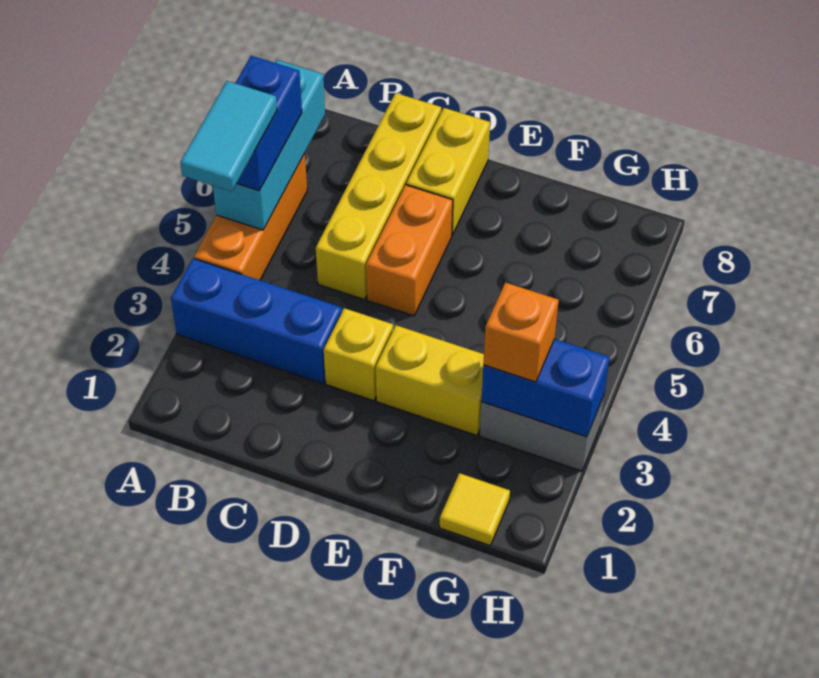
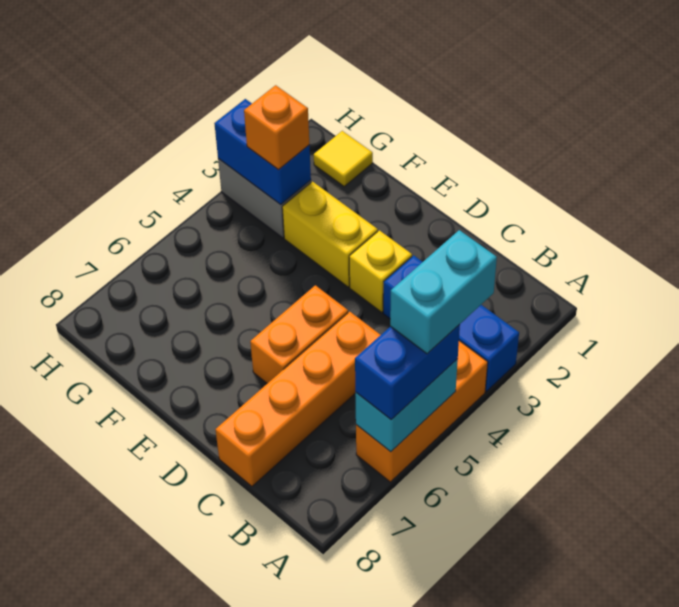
cyan 1x2 tile [180,81,277,192] -> cyan 1x2 brick [390,230,497,354]
cyan 1x3 brick [213,60,325,230] -> cyan 1x2 brick [355,359,458,452]
yellow 1x4 brick [316,93,441,300] -> orange 1x4 brick [216,312,380,486]
yellow 1x2 brick [406,108,490,235] -> none

